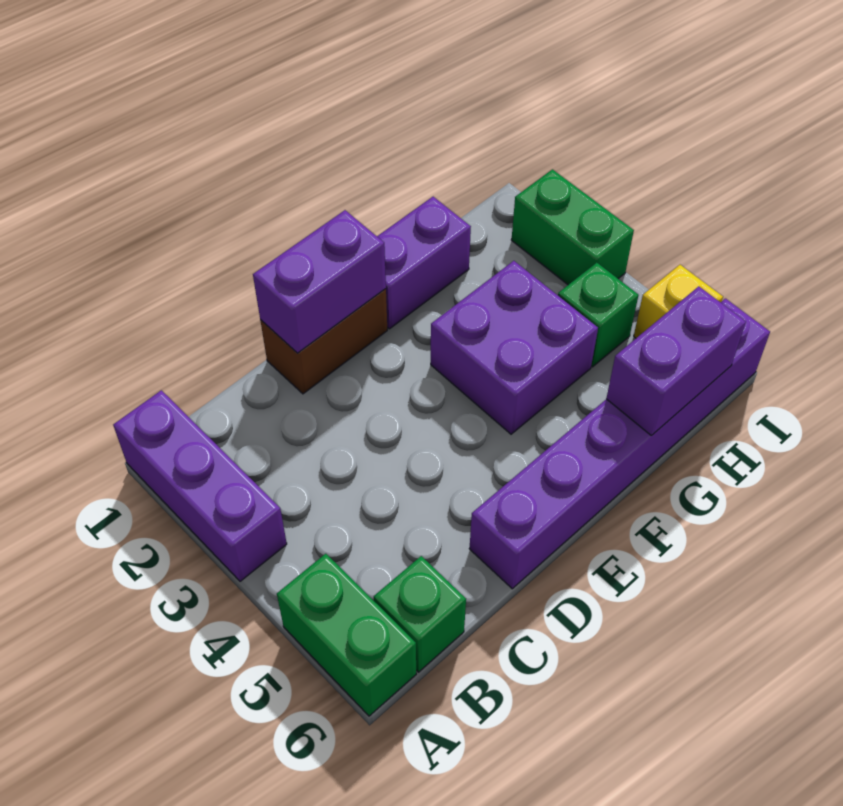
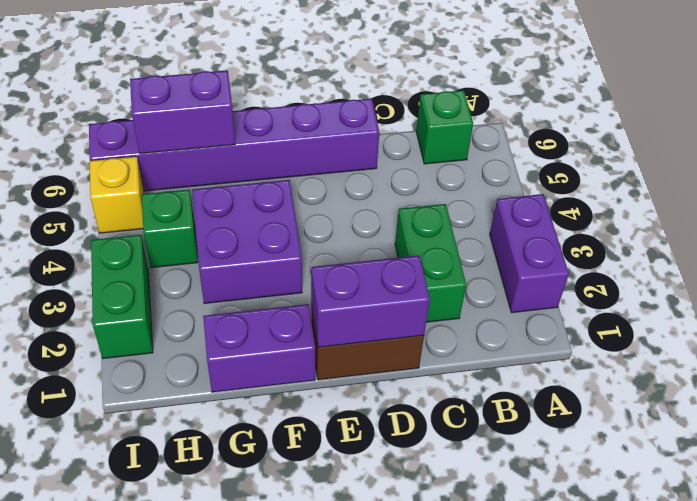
purple 1x3 brick [113,390,287,581] -> purple 1x2 brick [490,194,569,313]
green 1x2 brick [277,554,416,716] -> green 1x2 brick moved to [395,204,466,322]

